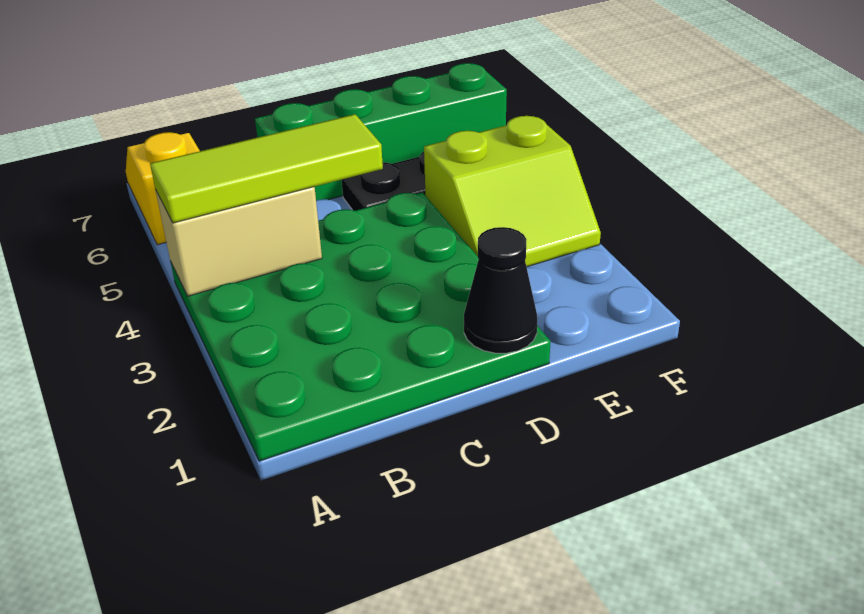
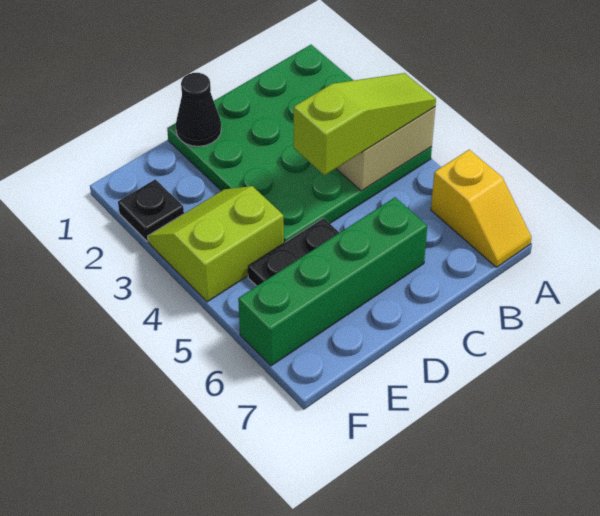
lime 1x3 tile [150,114,383,223] -> lime 1x3 slope [294,73,436,175]
none -> black 1x1 plate [118,179,184,241]

